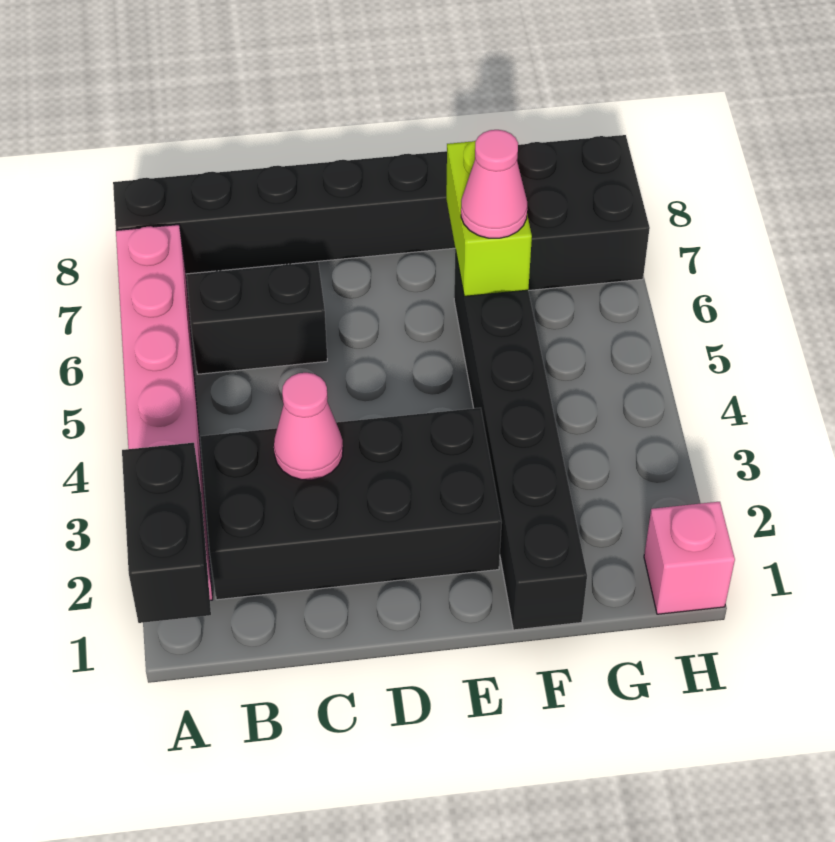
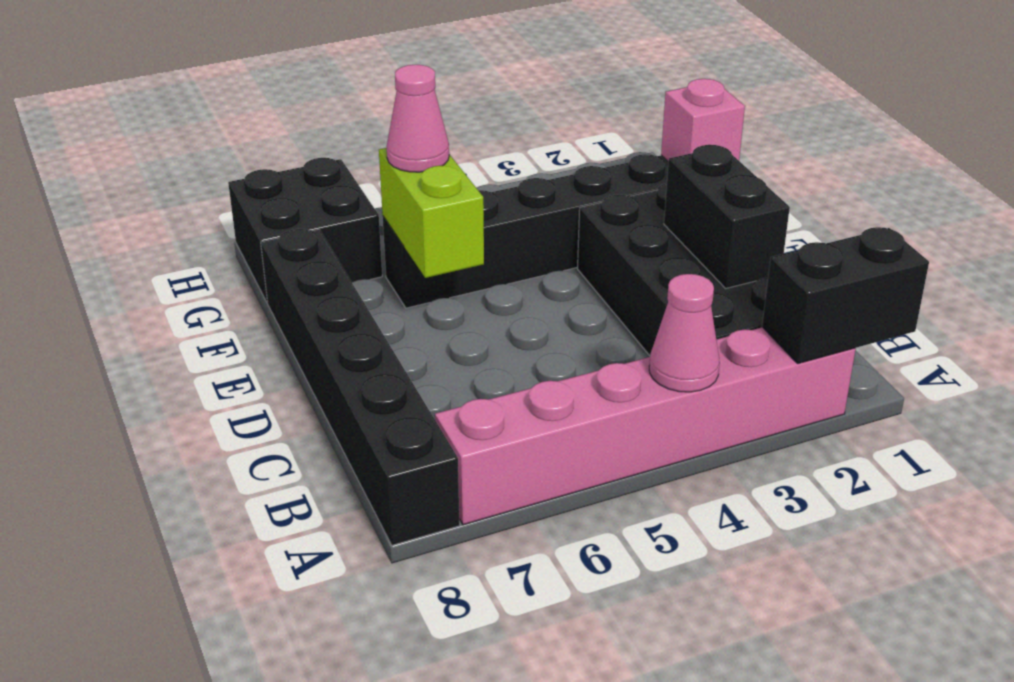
black 1x2 brick [187,262,327,374] -> black 1x2 brick moved to [664,145,790,288]
pink 1x1 cone [274,373,343,480] -> pink 1x1 cone moved to [649,274,720,392]
lime 1x2 brick [446,141,532,296] -> lime 1x2 brick turned to [379,148,484,278]
pink 1x1 brick [644,502,735,614] -> pink 1x1 brick moved to [661,79,745,162]

